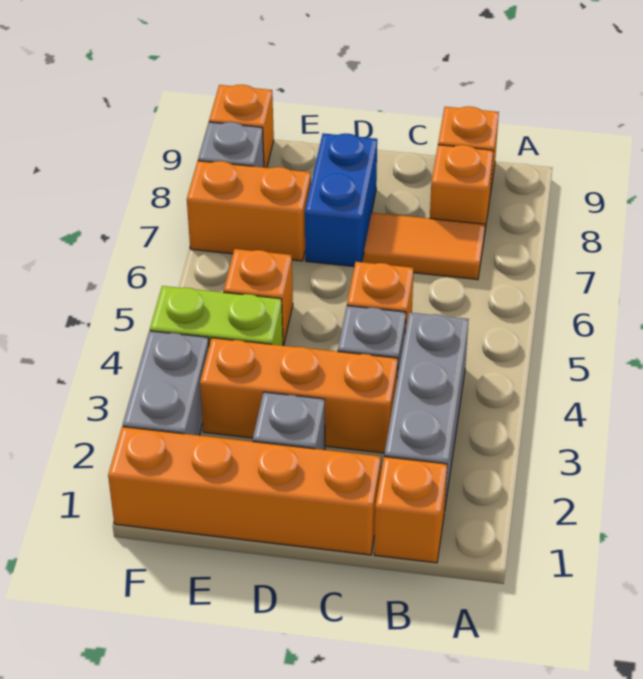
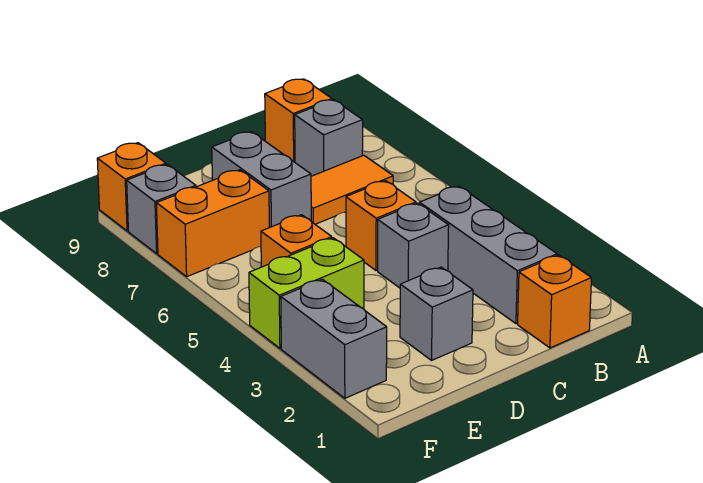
orange 1x1 brick [430,145,493,236] -> grey 1x1 brick [295,100,363,176]
orange 1x4 brick [108,427,381,555] -> none
orange 1x3 brick [200,338,398,453] -> none
blue 1x2 brick [305,133,377,267] -> grey 1x2 brick [212,132,311,228]

